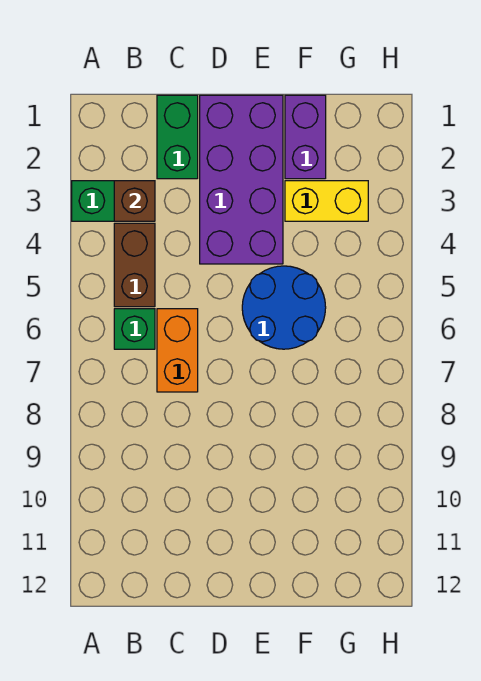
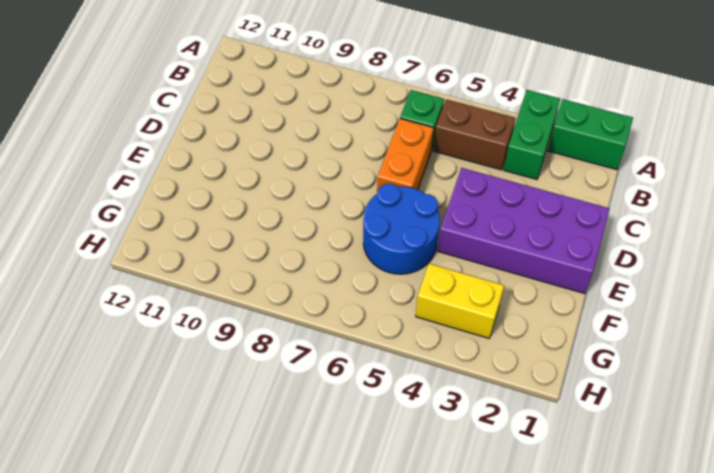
brown 1x1 brick [114,181,155,221] -> none
green 1x2 brick [157,95,198,179] -> green 1x2 brick moved to [548,99,633,170]
orange 1x2 brick [157,309,198,392] -> orange 1x2 brick turned to [377,119,434,194]
purple 1x2 brick [285,95,326,179] -> none
yellow 1x2 brick [285,181,368,221] -> yellow 1x2 brick turned to [416,264,504,338]

